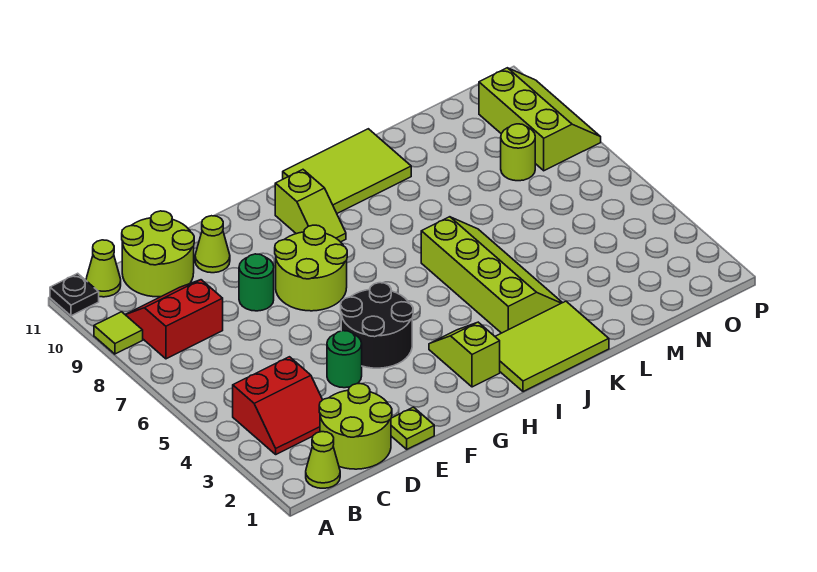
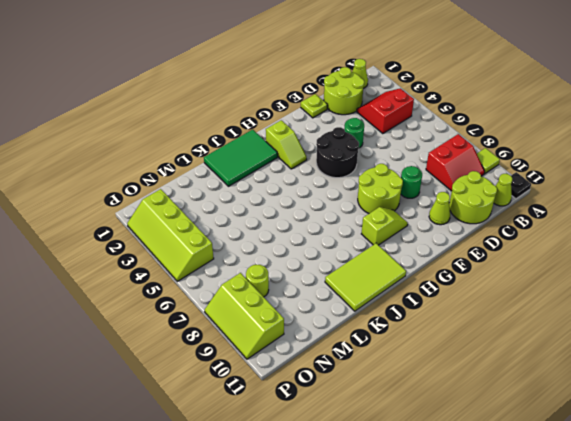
lime 1x2 slope [275,170,346,242] -> lime 1x2 slope turned to [361,207,408,245]
lime 2x3 tile [495,301,609,392] -> green 2x3 tile [204,130,278,186]
lime 2x4 slope [421,217,562,333] -> lime 2x4 slope moved to [127,189,214,281]

